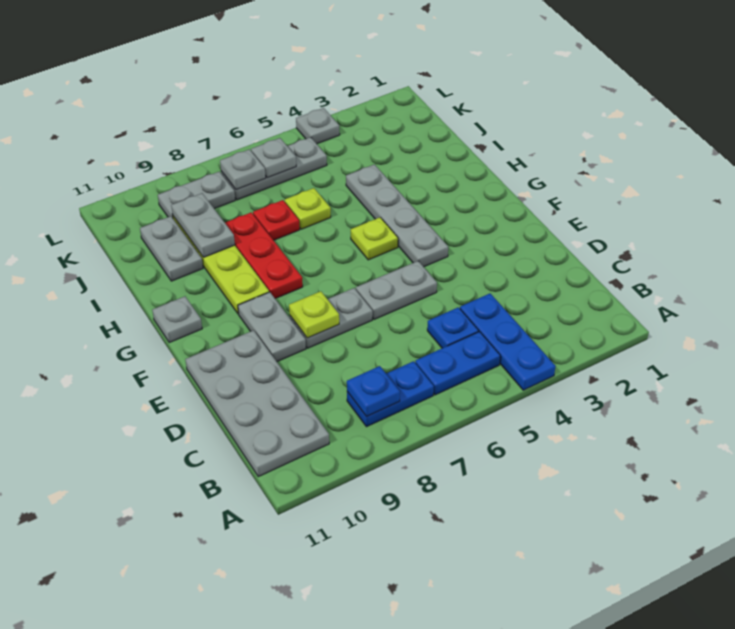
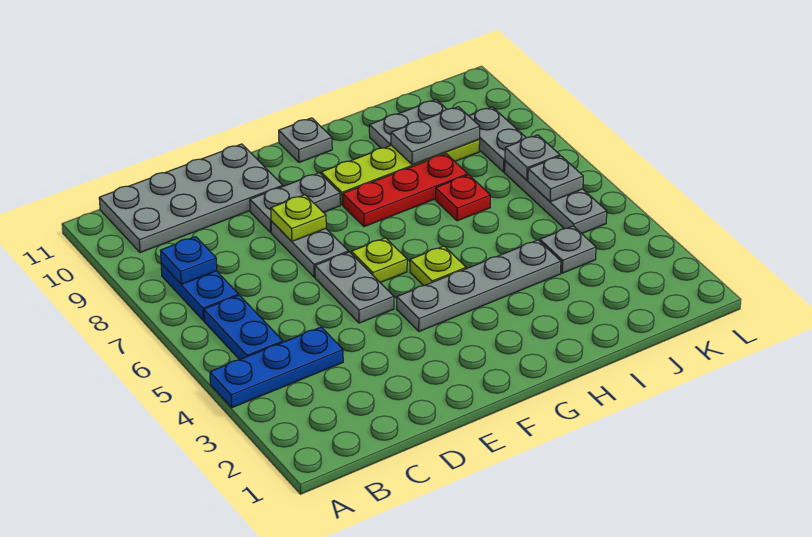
blue 1x1 plate [427,307,479,348] -> none
lime 1x1 plate [285,188,331,229] -> lime 1x1 plate moved to [351,238,407,283]
grey 1x1 plate [296,108,340,144] -> grey 1x1 plate moved to [540,226,596,273]

